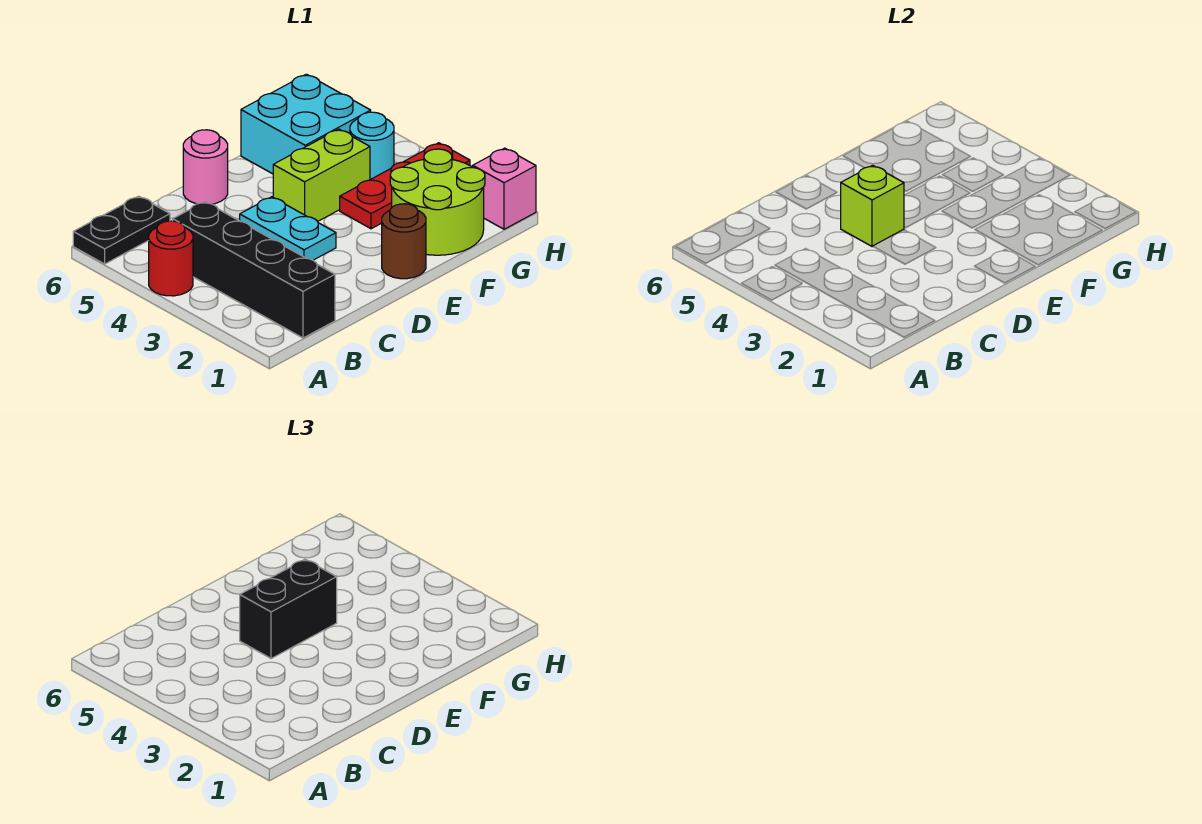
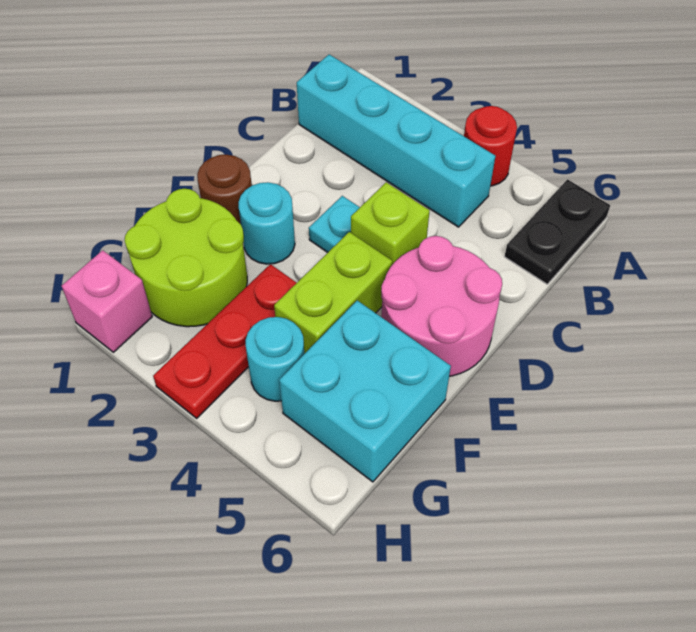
black 1x4 brick [173,202,335,338] -> cyan 1x4 brick [297,55,495,227]
black 1x2 brick [240,559,337,659] -> none
pink 1x1 round brick [183,130,228,204] -> pink 2x2 round brick [381,236,502,376]
none -> cyan 1x1 round brick [239,182,295,264]

